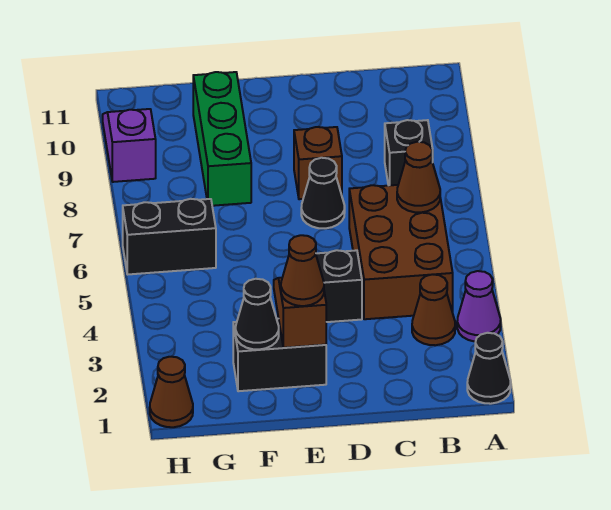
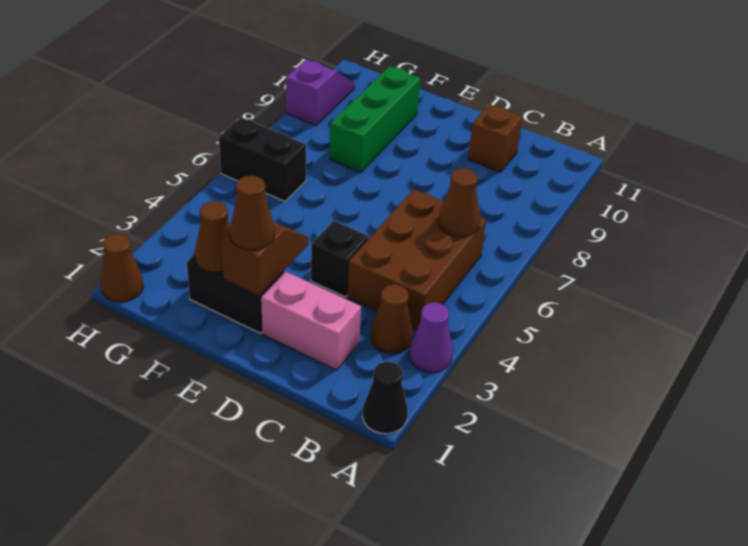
black 1x1 brick [385,120,433,186] -> none
none -> pink 1x2 brick [261,272,361,370]
black 1x1 cone [301,158,345,228] -> none
brown 1x1 brick [294,127,342,199] -> brown 1x1 brick moved to [468,104,522,172]
black 1x1 cone [236,279,279,350] -> brown 1x1 cone [195,201,230,272]

